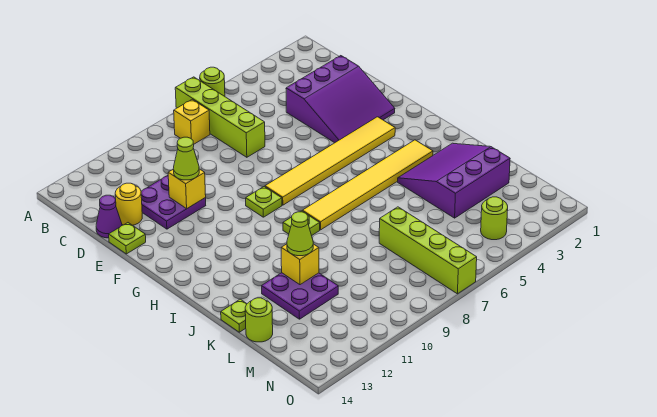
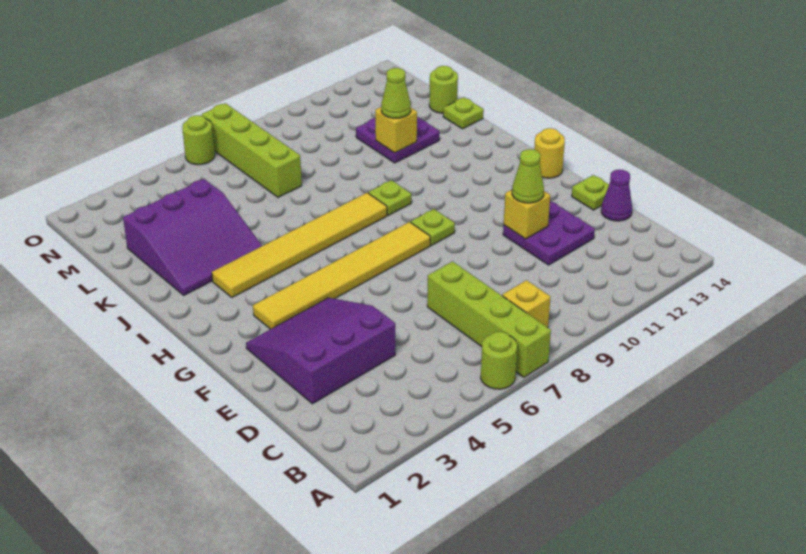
yellow 1x1 round brick [115,183,142,225] -> yellow 1x1 round brick moved to [534,128,565,178]
lime 1x1 round brick [481,197,508,240] -> lime 1x1 round brick moved to [182,115,215,165]

